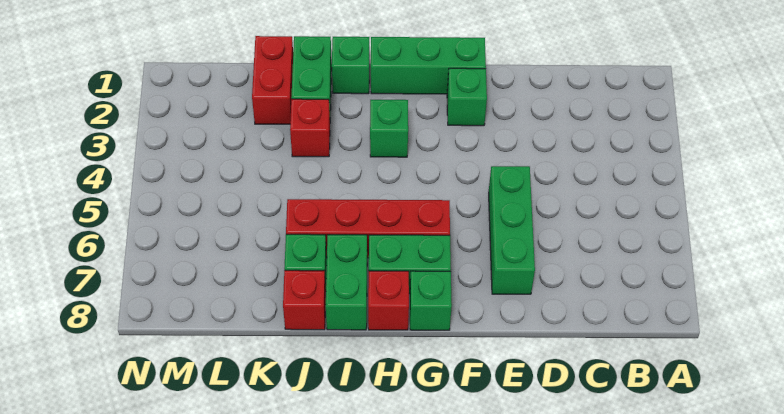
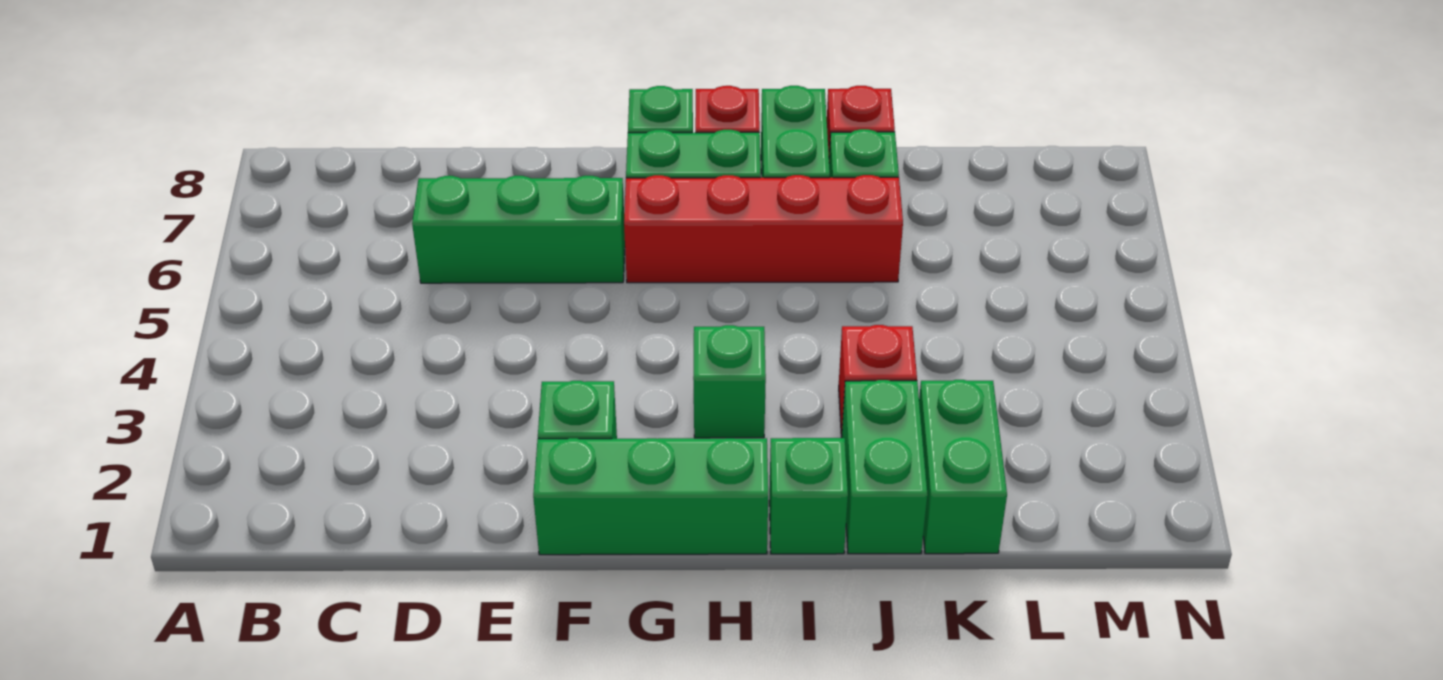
green 1x3 brick [489,166,535,294] -> green 1x3 brick turned to [412,176,625,283]
red 1x2 brick [252,36,293,124] -> green 1x2 brick [919,380,1007,554]

